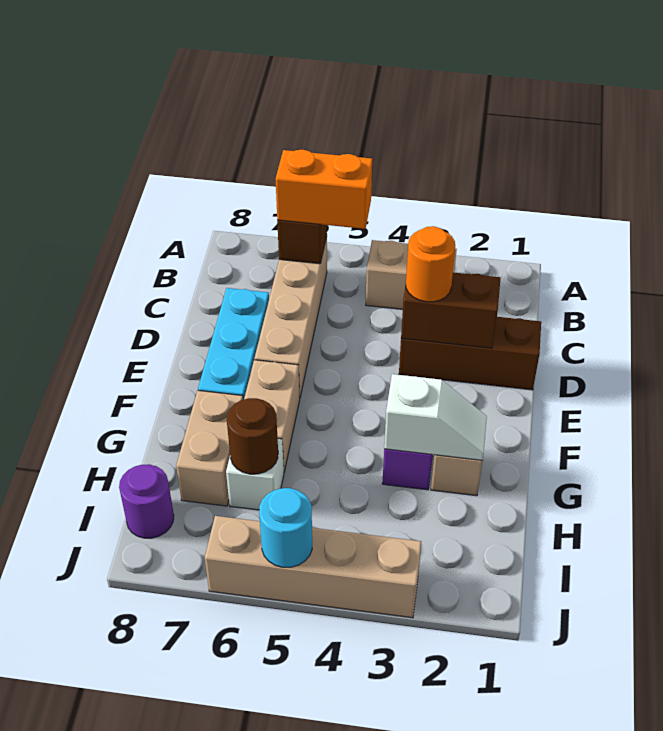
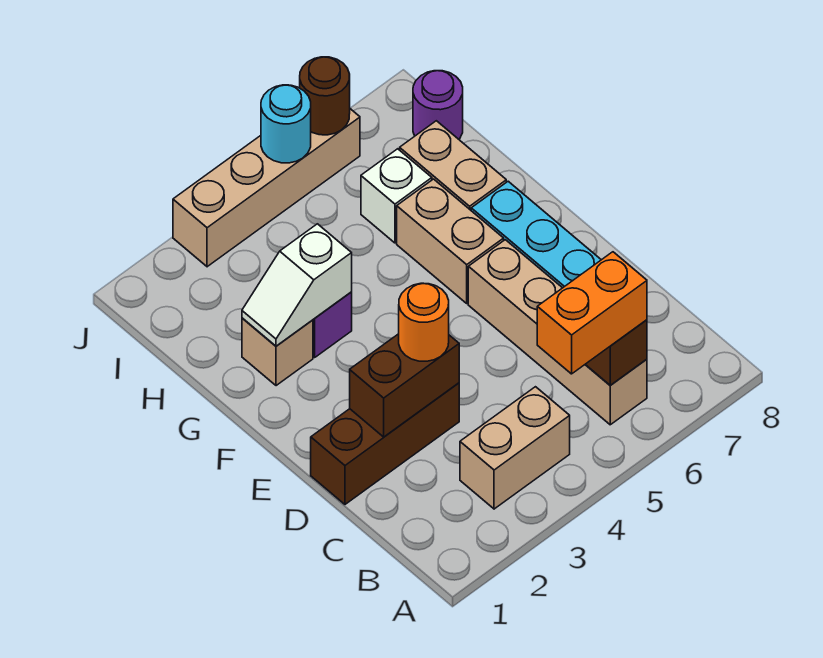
brown 1x1 round brick [227,398,278,474] -> brown 1x1 round brick moved to [300,57,350,135]

